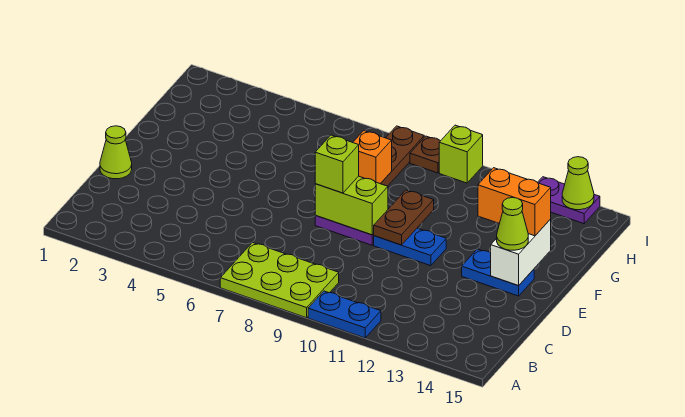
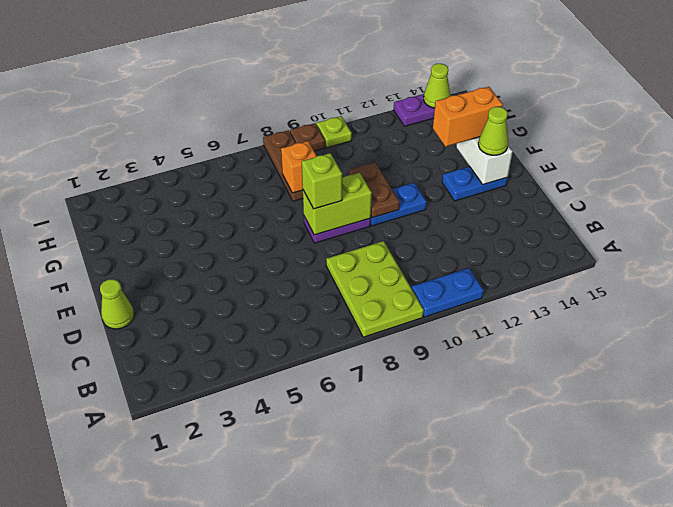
lime 2x3 plate [220,242,339,318] -> lime 2x3 plate turned to [326,241,424,337]
lime 1x1 brick [439,125,483,183] -> lime 1x1 plate [317,116,352,148]

